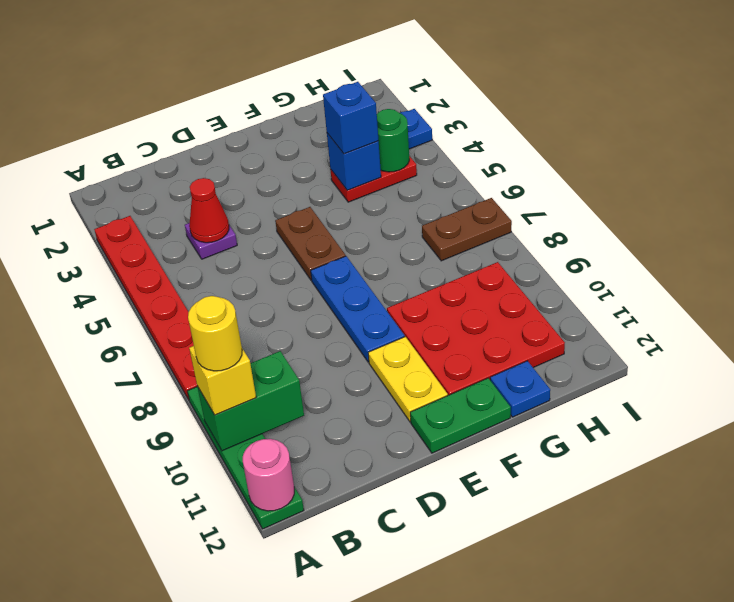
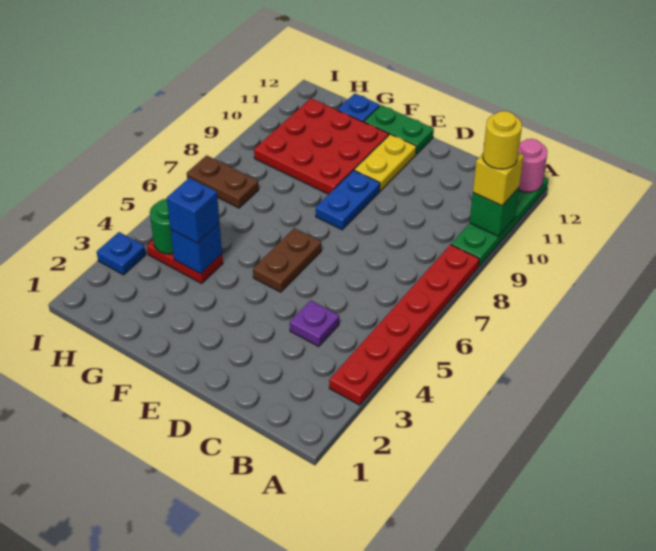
green 1x2 brick [197,351,304,451] -> green 1x1 brick [470,188,519,236]
red 1x1 cone [189,178,229,243] -> none
blue 1x3 plate [311,256,405,362] -> blue 1x2 plate [316,170,380,230]

